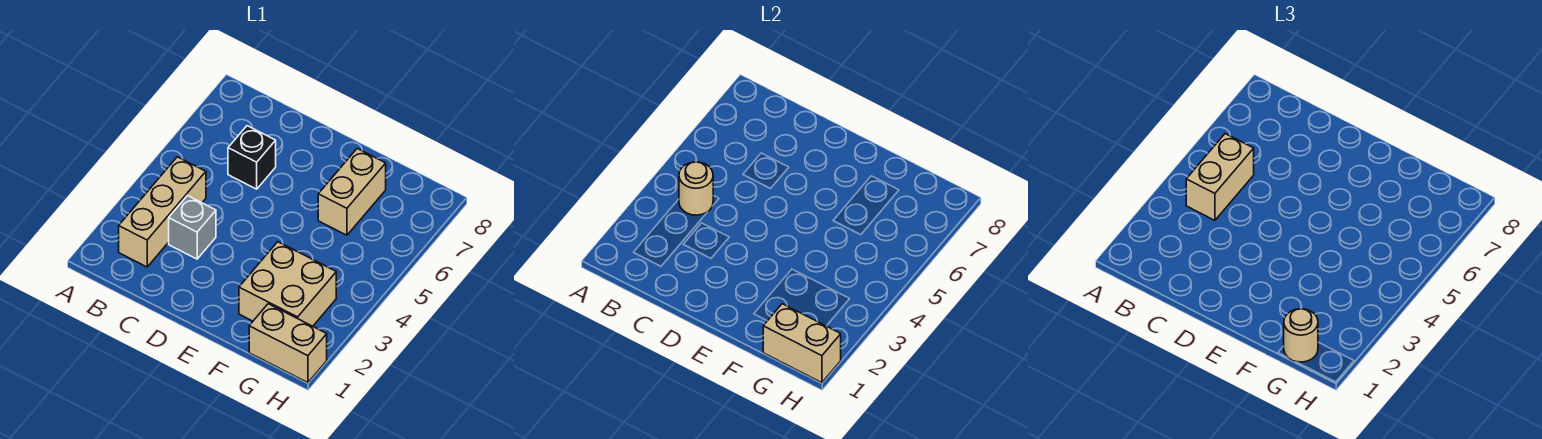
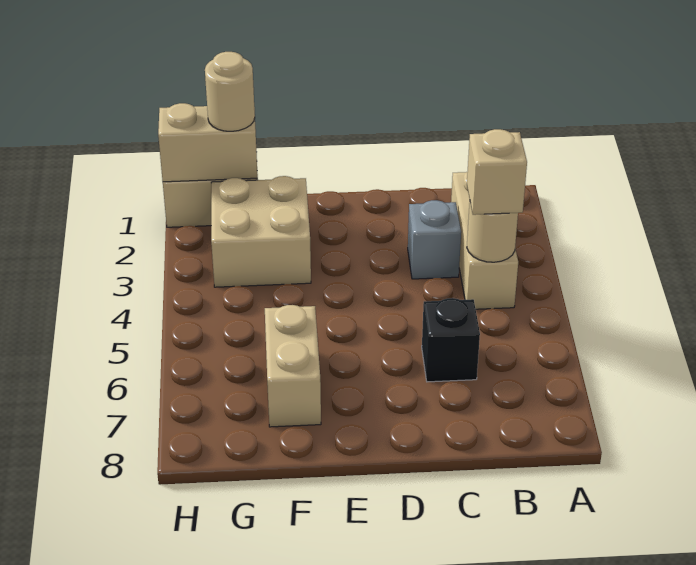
tan 1x2 brick [1186,134,1254,220] -> tan 1x1 brick [467,129,527,215]

